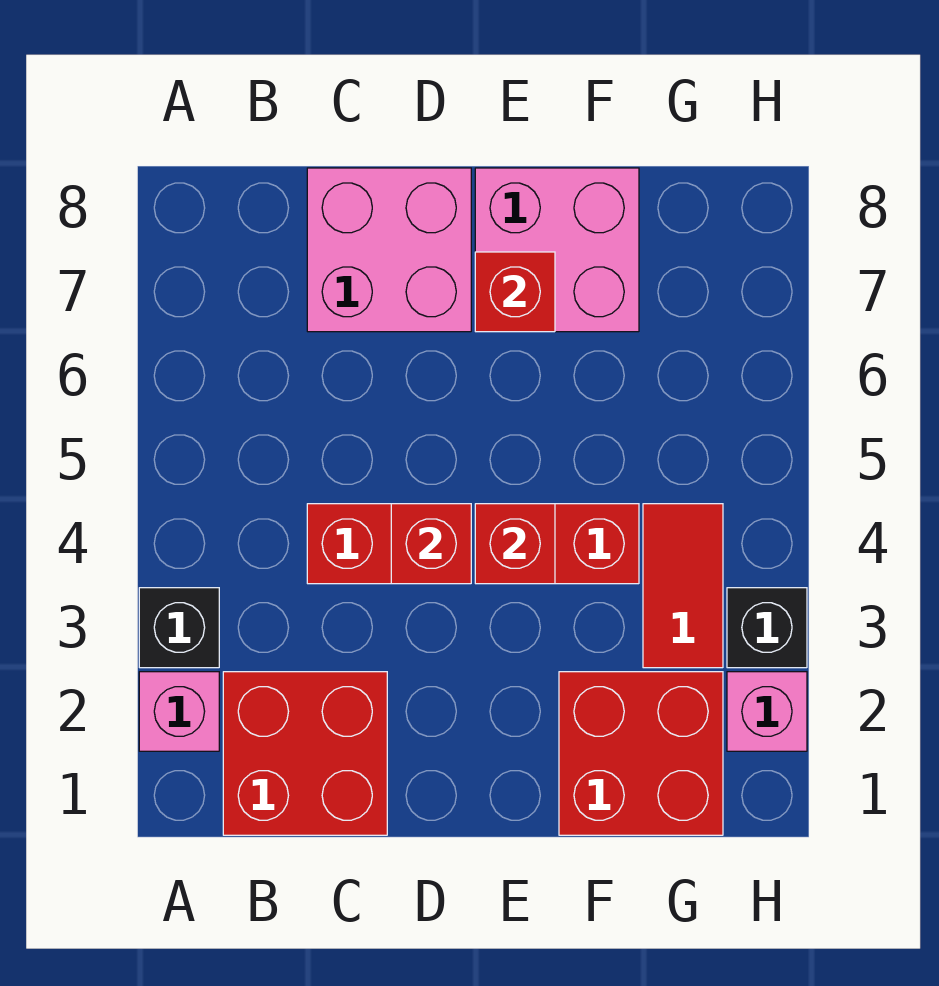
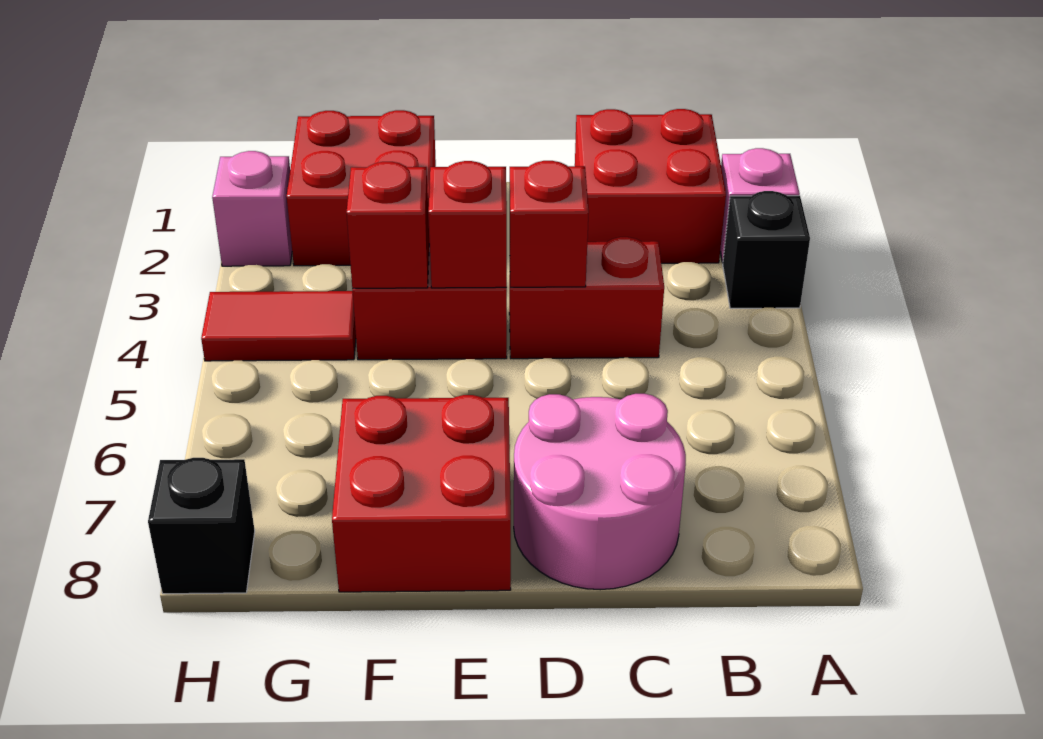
pink 2x2 brick [307,168,471,332] -> pink 2x2 round brick [514,394,686,590]
pink 2x2 brick [475,168,639,332] -> red 2x2 brick [332,395,511,592]
red 1x1 brick [475,252,555,332] -> red 1x1 brick moved to [347,162,429,288]
red 1x2 tile [643,504,723,668] -> red 1x2 tile turned to [201,291,356,361]
black 1x1 brick [727,588,807,668] -> black 1x1 brick moved to [148,458,255,594]

